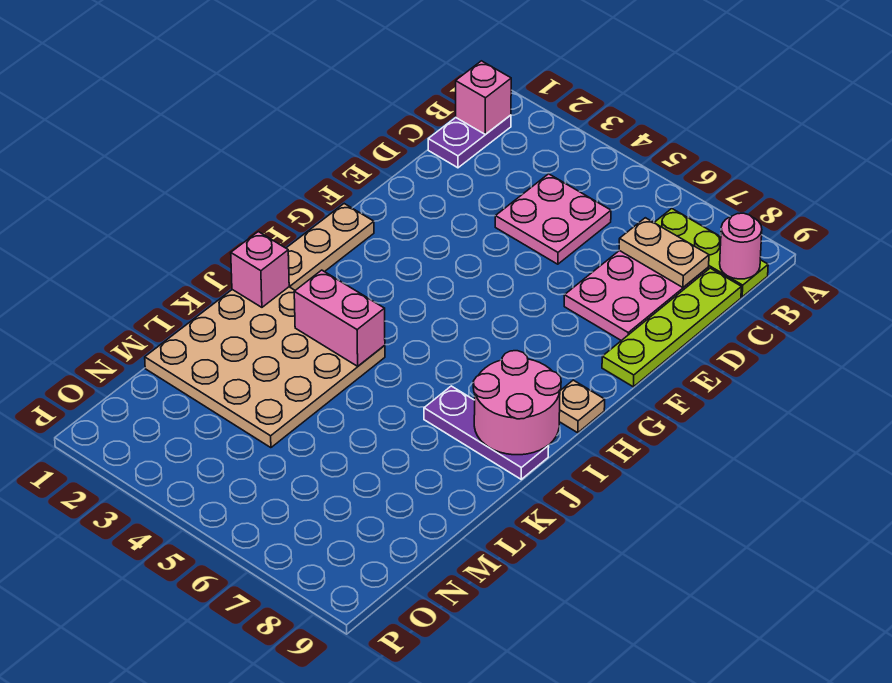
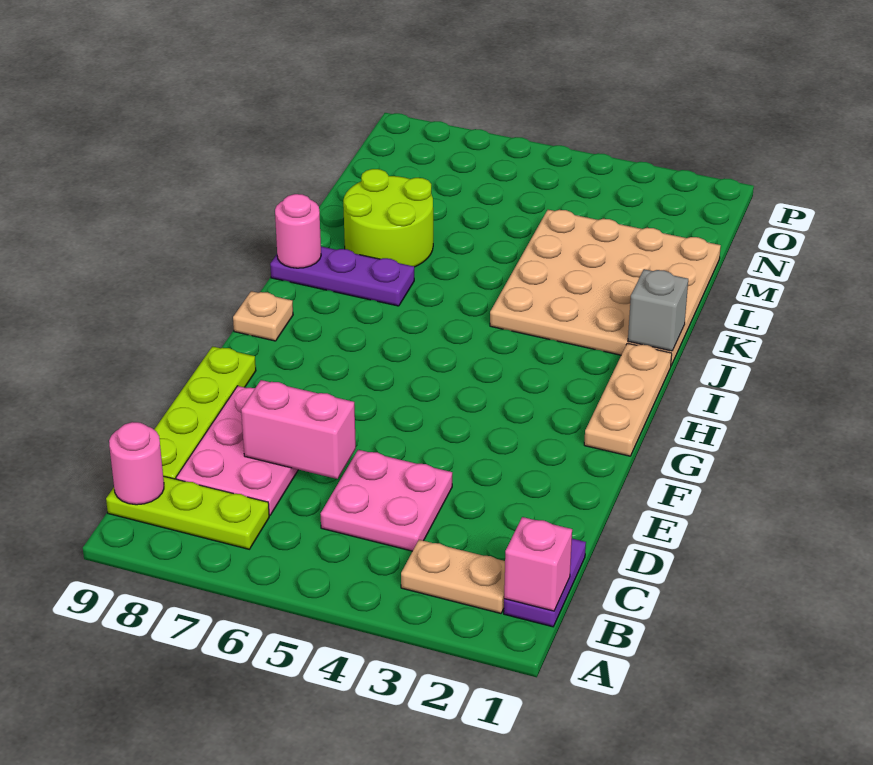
tan 1x2 plate [619,218,709,288] -> tan 1x2 plate moved to [401,540,505,613]
pink 2x2 round brick [473,351,561,455] -> pink 1x1 round brick [275,194,321,268]
pink 1x1 brick [231,232,289,307] -> grey 1x1 brick [628,269,688,351]
pink 1x2 brick [294,270,385,366] -> pink 1x2 brick moved to [241,380,356,479]
none -> lime 2x2 round brick [343,169,433,267]

